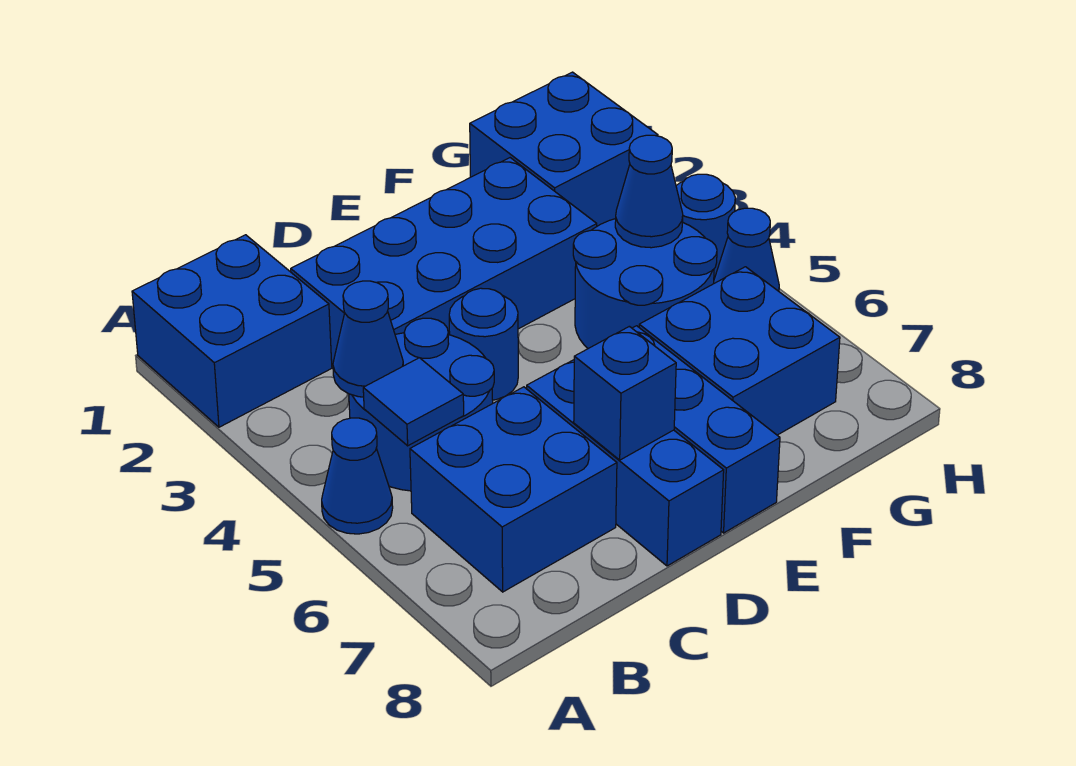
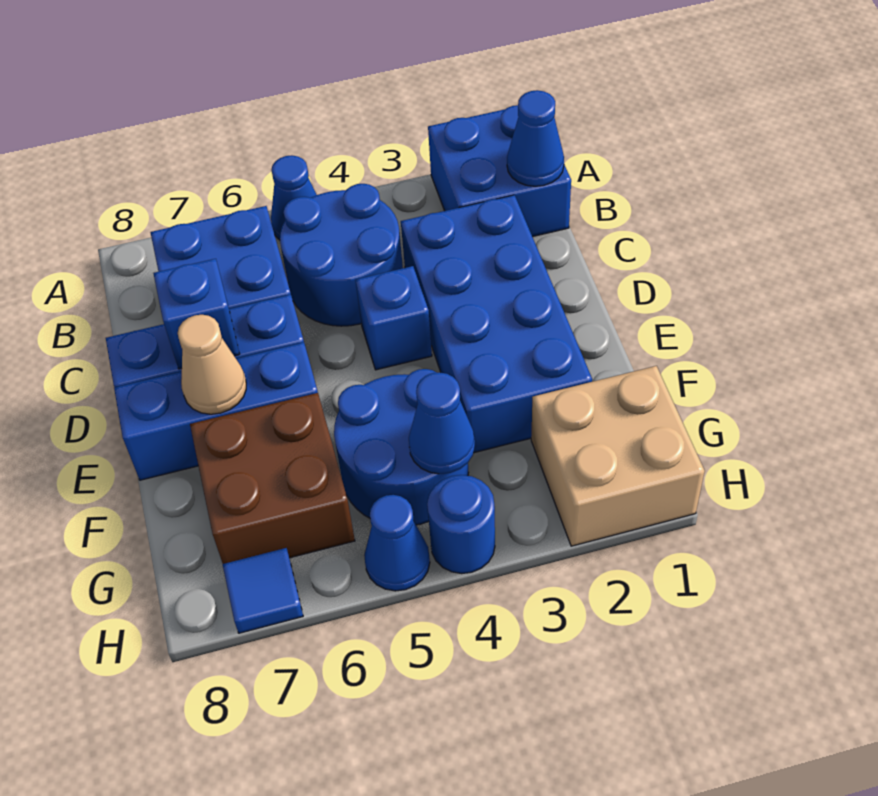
blue 1x1 cone [333,281,403,397] -> blue 1x1 cone moved to [507,90,564,186]
blue 1x1 tile [363,358,464,446] -> blue 1x1 tile moved to [223,548,303,633]
blue 1x1 round brick [449,288,518,400] -> blue 1x1 brick [356,266,432,370]
none -> tan 1x1 cone [178,315,246,414]
blue 2x2 brick [639,267,840,435] -> brown 2x2 brick [190,393,355,564]
blue 2x2 brick [470,72,658,226] -> tan 2x2 brick [531,366,705,546]

